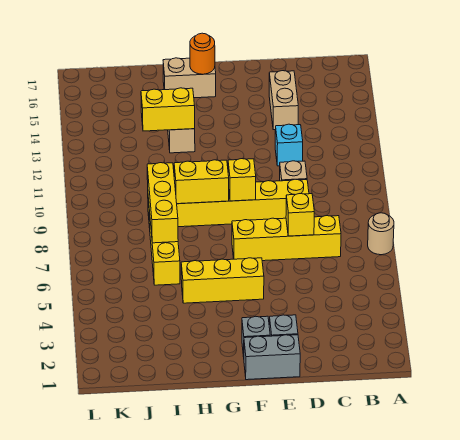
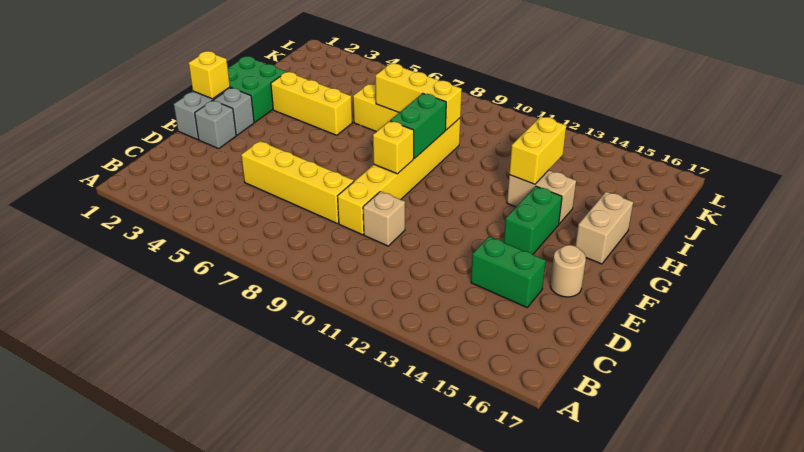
tan 1x1 round brick [368,213,394,255] -> tan 1x1 round brick moved to [550,245,586,297]
yellow 1x4 brick [232,216,341,261] -> yellow 1x4 brick turned to [241,141,354,224]
yellow 1x1 brick [286,194,314,236] -> yellow 1x1 brick moved to [189,51,230,99]
cyan 1x1 brick [275,124,303,166] -> none
tan 1x2 brick [269,71,298,130] -> green 1x2 brick [471,237,546,307]
yellow 1x3 brick [181,258,264,303] -> yellow 1x3 brick turned to [271,72,352,135]
none -> green 1x2 brick [504,186,562,254]
none -> green 2x2 brick [228,56,286,122]
yellow 1x2 brick [174,160,229,204] -> green 1x2 brick [390,93,446,159]
orange 1x1 round brick [190,33,215,74] -> none

